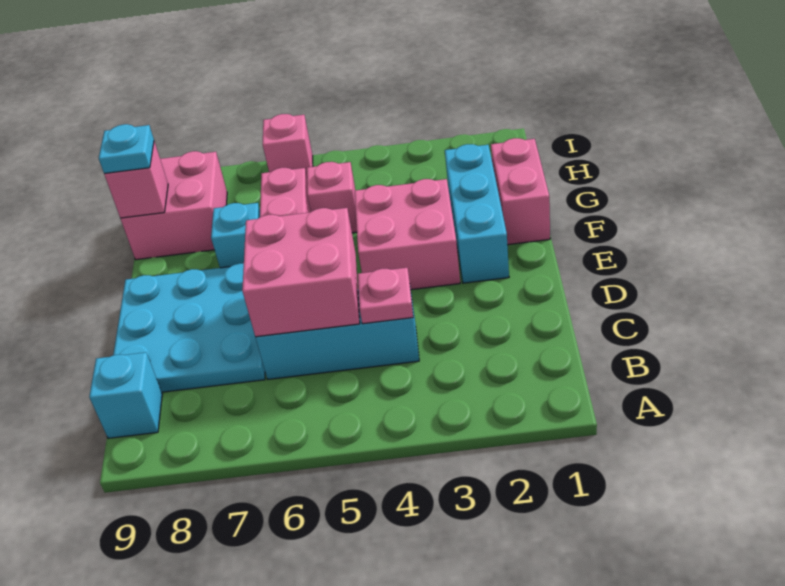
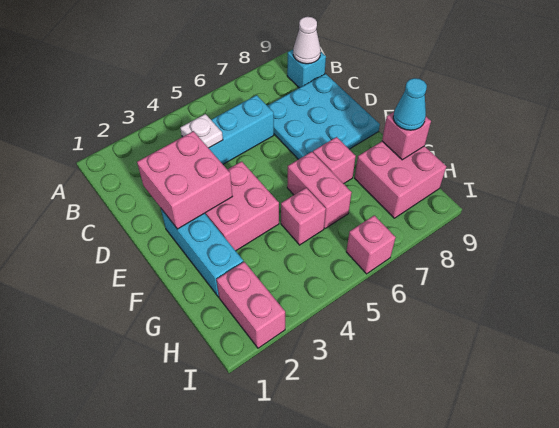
none -> white 1x1 cone [293,17,321,64]
pink 1x1 plate [358,268,413,324] -> white 1x1 plate [180,114,223,148]
pink 2x2 brick [242,208,360,337] -> pink 2x2 brick moved to [137,131,232,229]
pink 1x2 brick [491,138,550,245] -> pink 1x2 brick moved to [216,262,285,348]
cyan 1x1 brick [211,203,260,268] -> pink 1x1 brick [313,137,356,184]
cyan 1x1 plate [99,124,154,174] -> cyan 1x1 cone [393,78,427,130]

